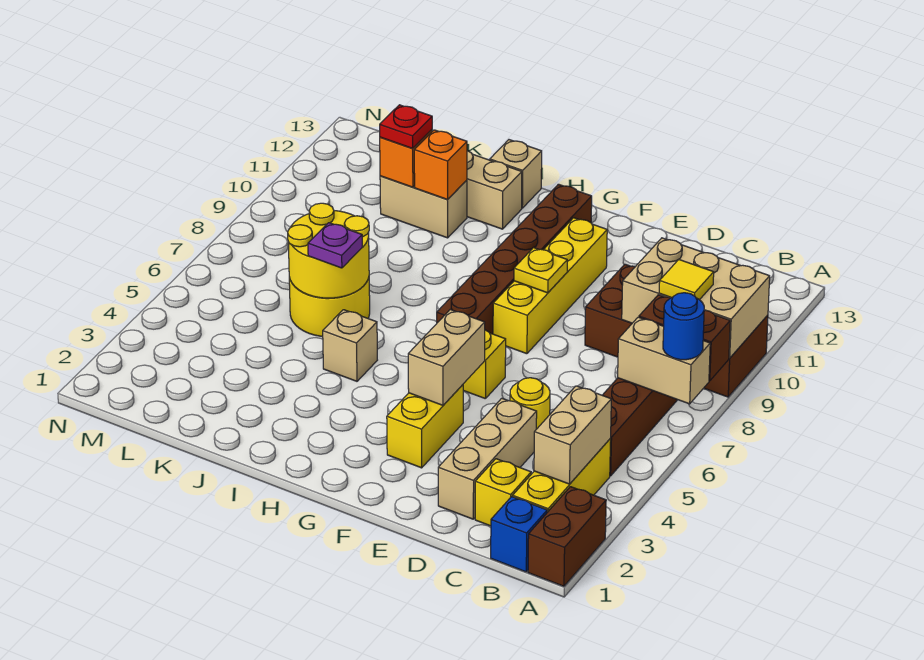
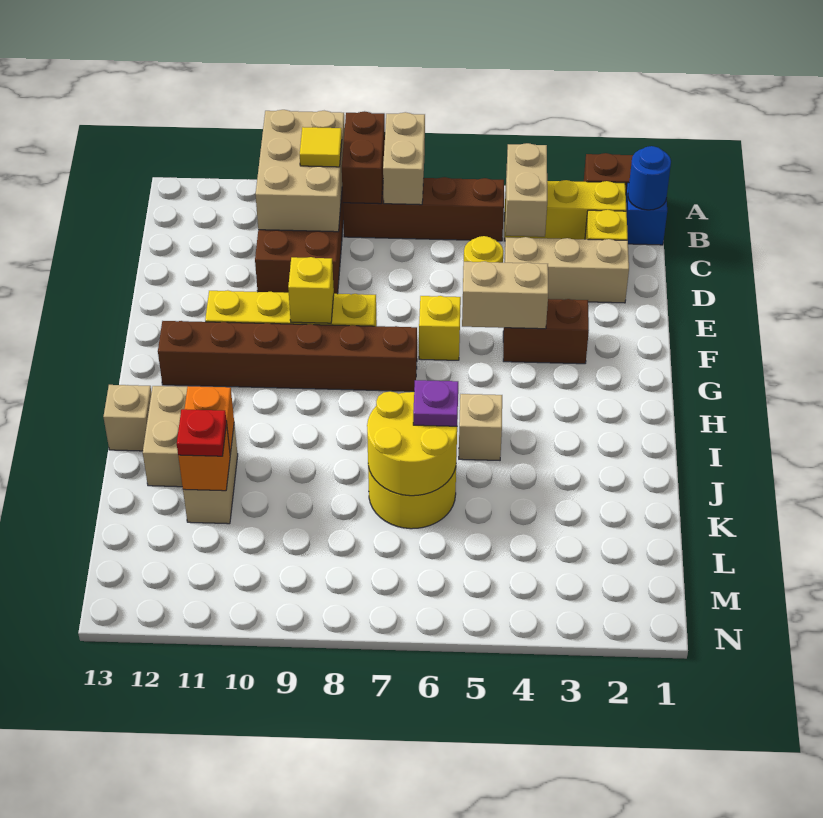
blue 1x1 round brick [663,293,704,360] -> blue 1x1 round brick moved to [628,146,671,210]
tan 1x2 brick [534,386,611,484] -> tan 1x2 brick turned to [506,143,547,237]
yellow 1x2 brick [387,385,463,468] -> brown 1x2 brick [503,299,589,364]
yellow 1x1 plate [514,248,567,293] -> yellow 1x1 brick [288,257,334,323]

